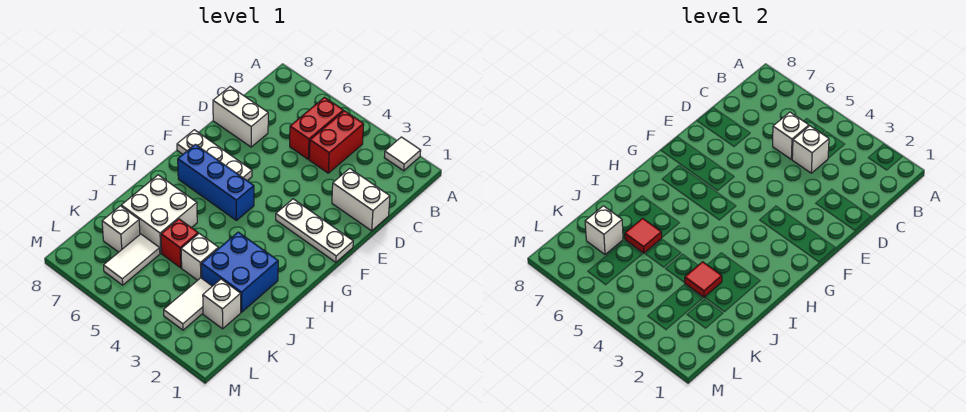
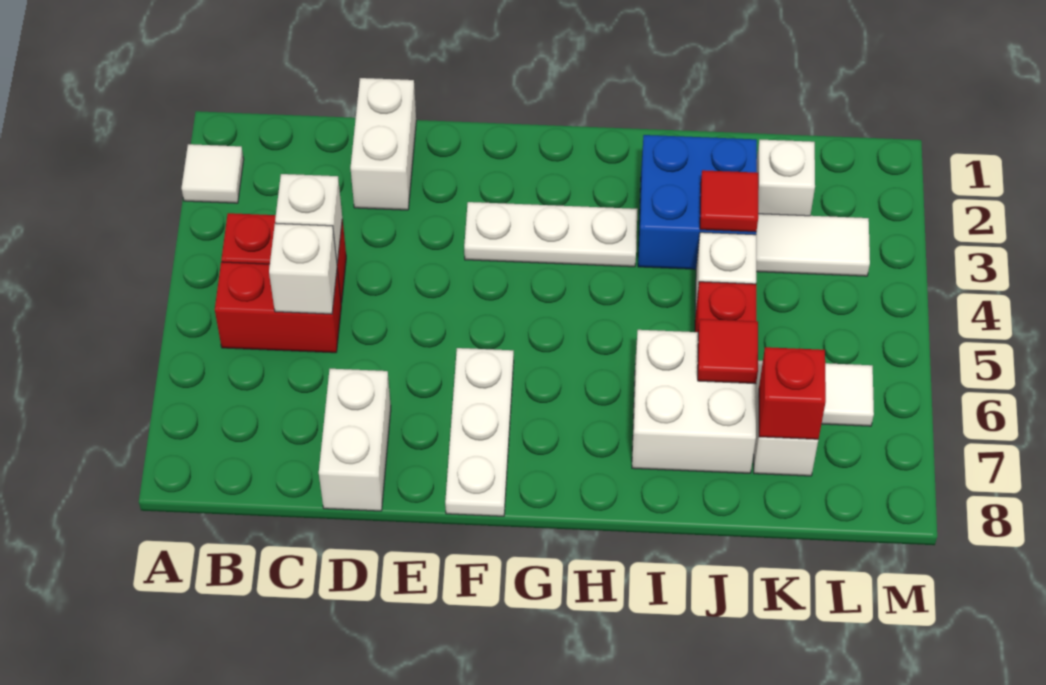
white 1x3 plate [276,199,353,262] -> white 1x3 plate turned to [464,202,638,267]
blue 1x3 brick [178,144,254,220] -> none
white 1x1 brick [585,206,623,254] -> red 1x1 brick [759,347,826,439]

